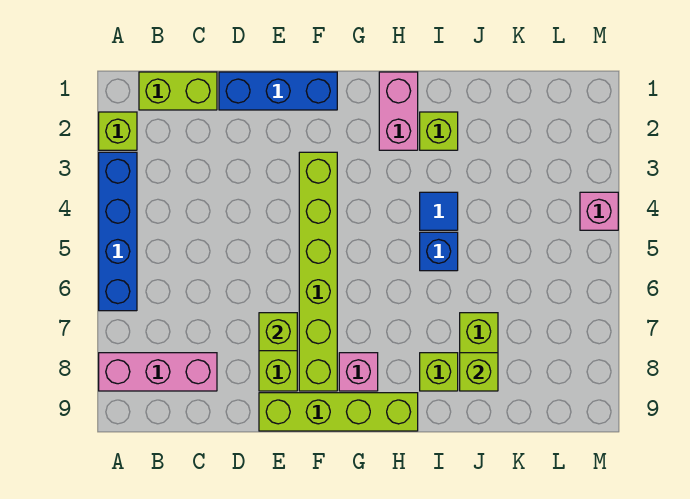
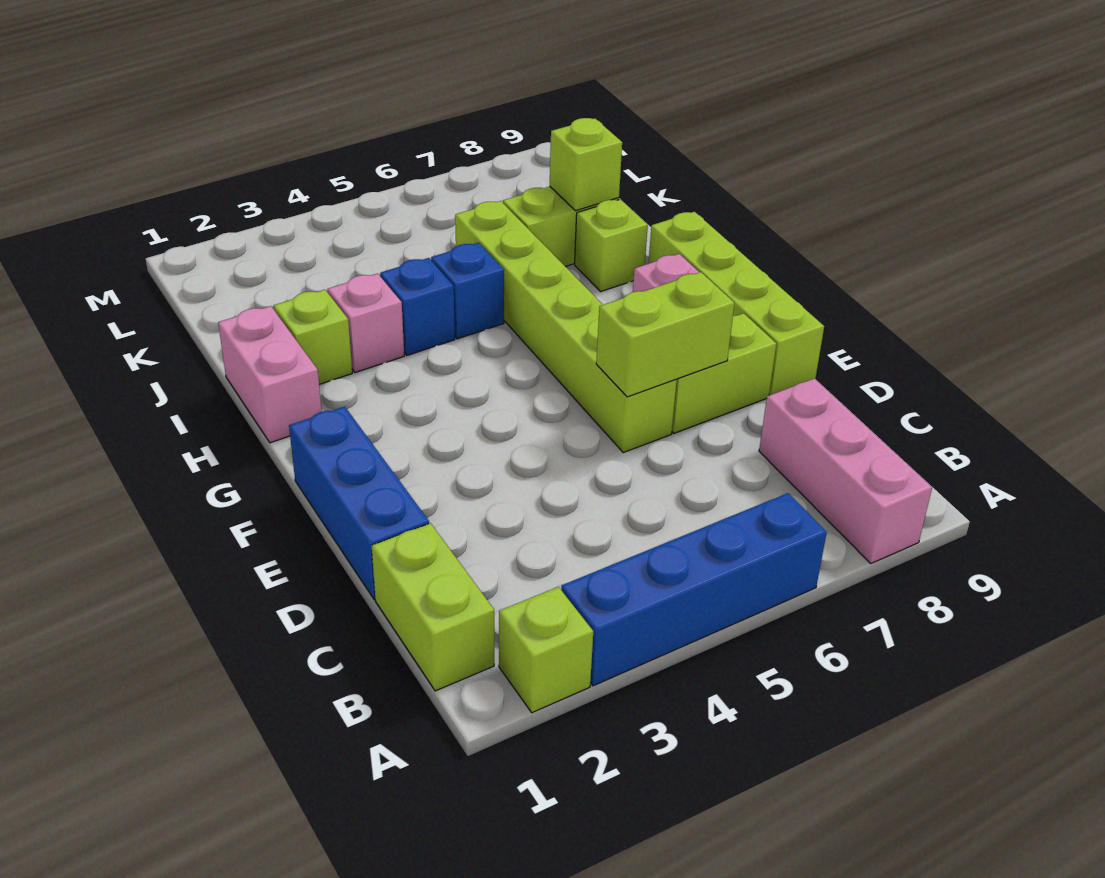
lime 1x1 brick [259,313,297,351] -> lime 1x2 brick [596,272,734,397]
lime 1x6 brick [299,152,337,391] -> lime 1x6 brick turned to [455,201,677,453]
pink 1x2 brick [379,72,418,150] -> pink 1x2 brick turned to [218,306,322,443]
blue 1x1 tile [420,192,458,230] -> blue 1x1 brick [380,258,455,355]
pink 1x1 brick [580,192,618,230] -> pink 1x1 brick moved to [328,274,404,373]

